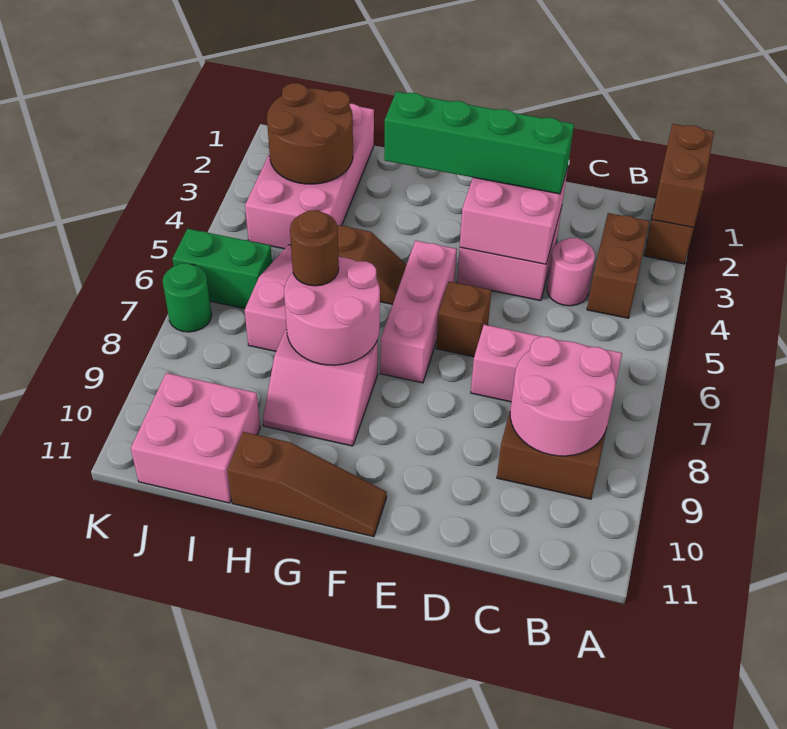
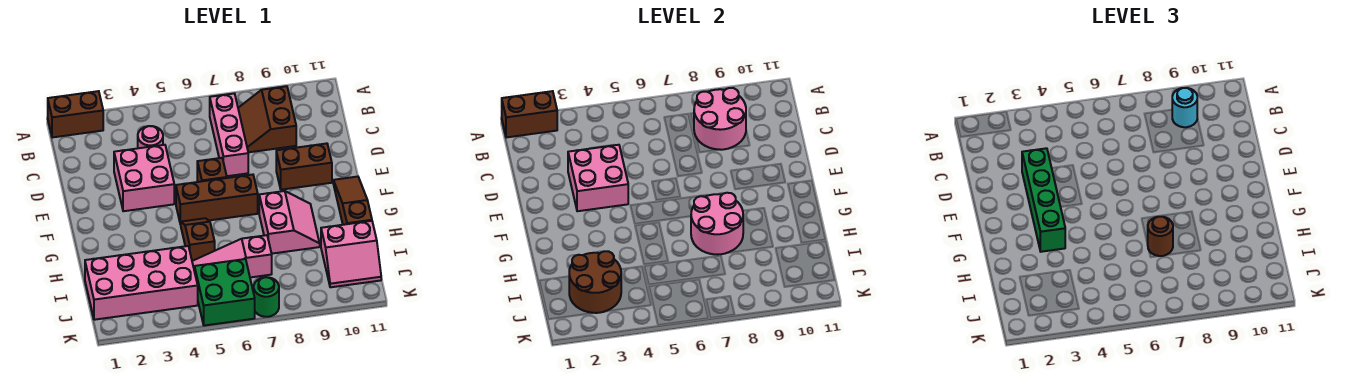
brown 1x2 brick [587,213,649,318] -> brown 1x2 brick moved to [276,143,332,190]
none -> cyan 1x1 round brick [1172,88,1197,127]
pink 1x3 brick [380,241,457,383] -> brown 1x3 brick [176,175,258,224]
pink 2x2 brick [131,373,260,503] -> pink 2x2 slope [321,221,381,287]
green 1x2 brick [173,229,272,309] -> green 2x2 brick [194,259,255,326]

